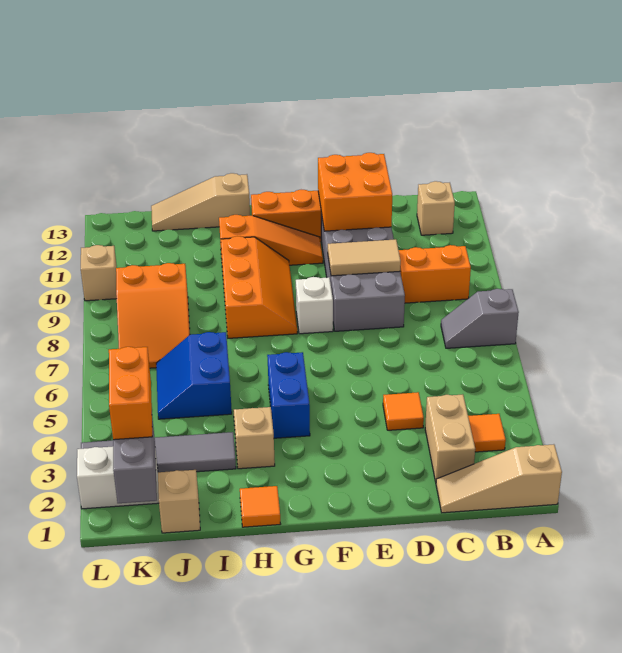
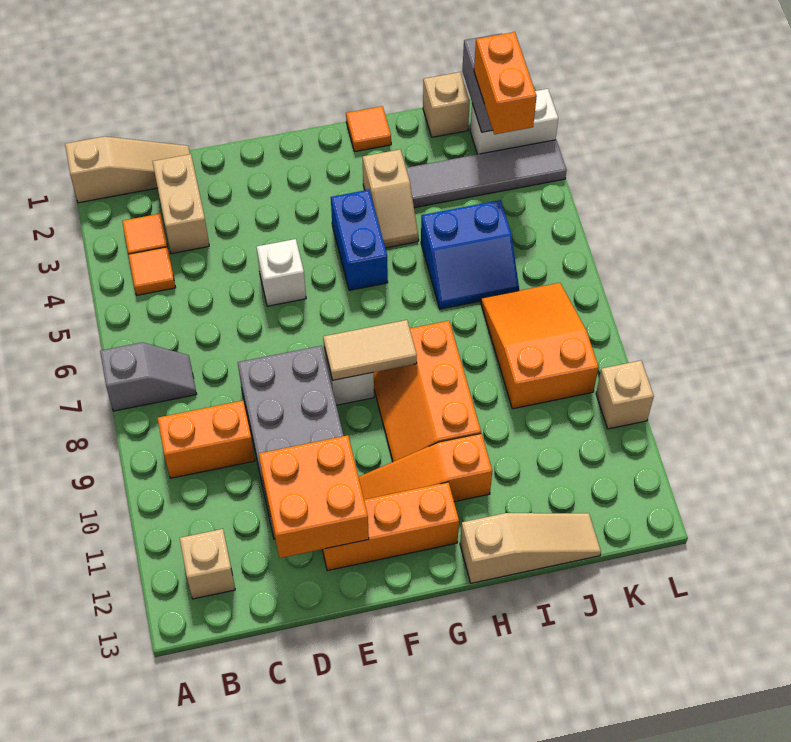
orange 1x1 tile [383,392,424,430] -> orange 1x1 tile moved to [128,247,176,295]
tan 1x2 tile [328,239,401,276] -> tan 1x2 tile moved to [323,320,417,380]
none -> white 1x1 brick [257,239,306,306]
blue 2x2 slope [156,332,232,419] -> blue 2x2 slope turned to [421,200,519,309]

